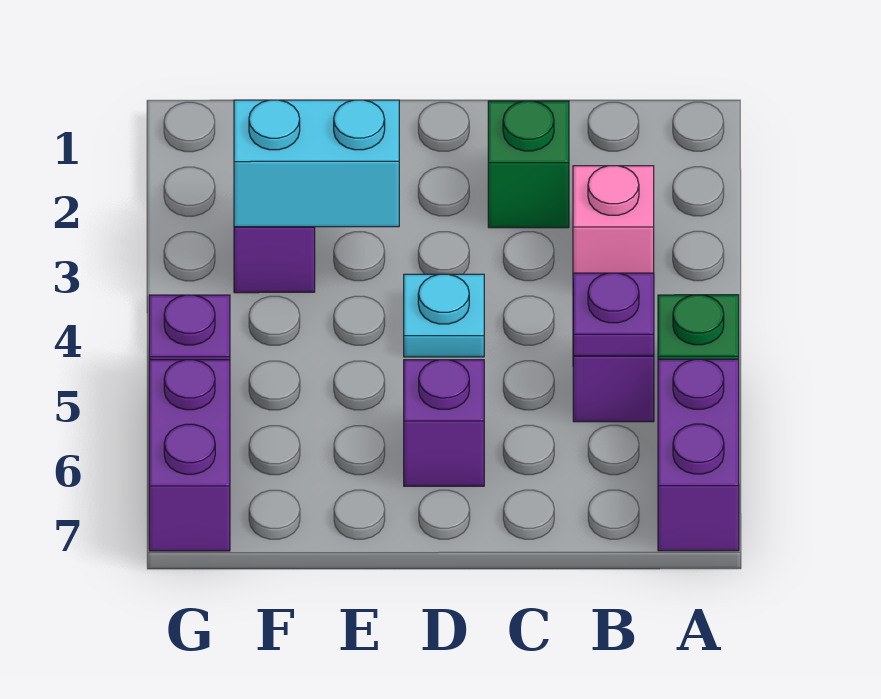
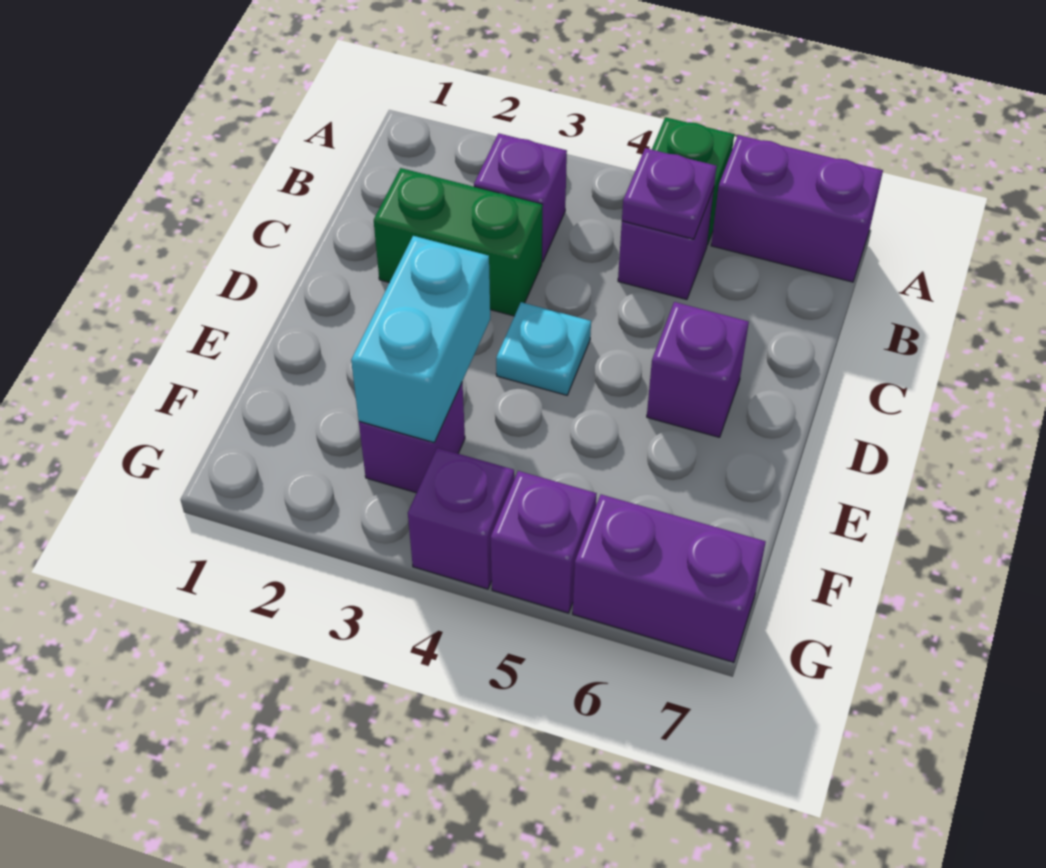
pink 1x1 brick [573,166,654,273] -> purple 1x1 brick [474,133,567,262]
green 1x1 brick [488,101,569,228] -> green 1x2 brick [374,168,543,316]
none -> purple 1x1 brick [408,448,514,589]

